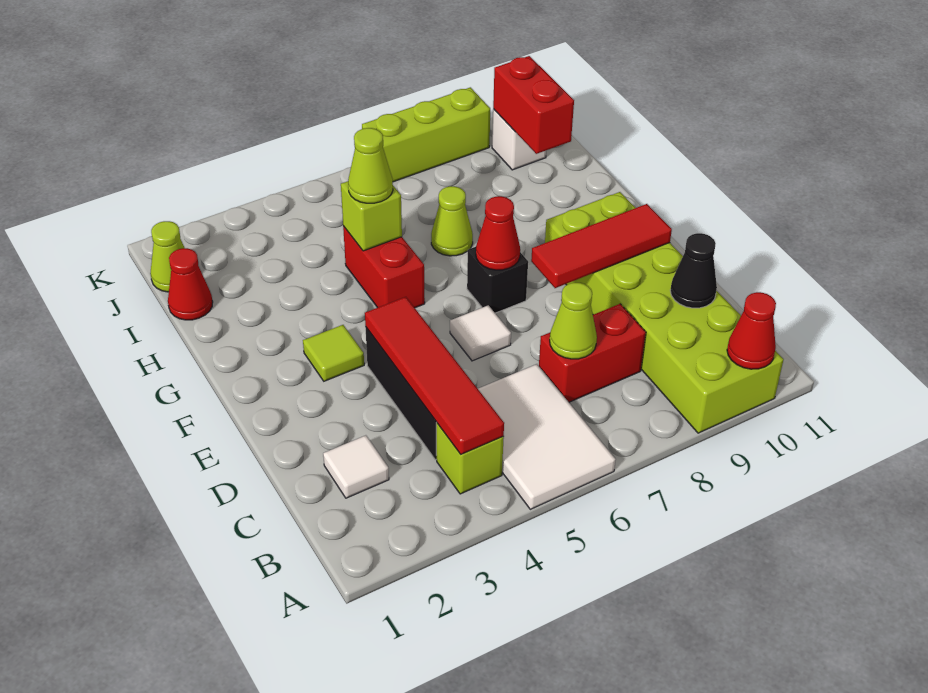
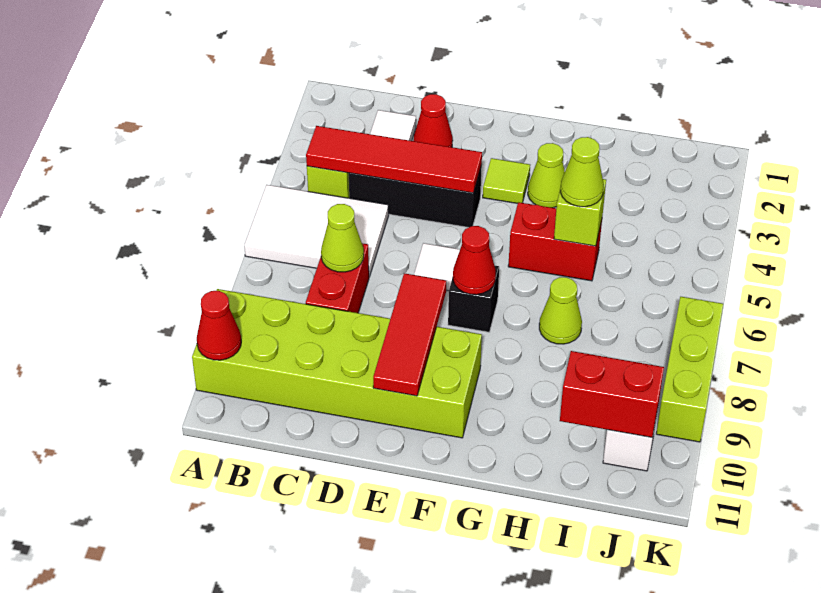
black 1x1 cone [670,233,717,308] -> none
red 1x1 cone [168,248,213,320] -> red 1x1 cone moved to [413,94,453,147]
lime 1x1 cone [150,221,185,292] -> lime 1x1 cone moved to [528,143,565,208]

